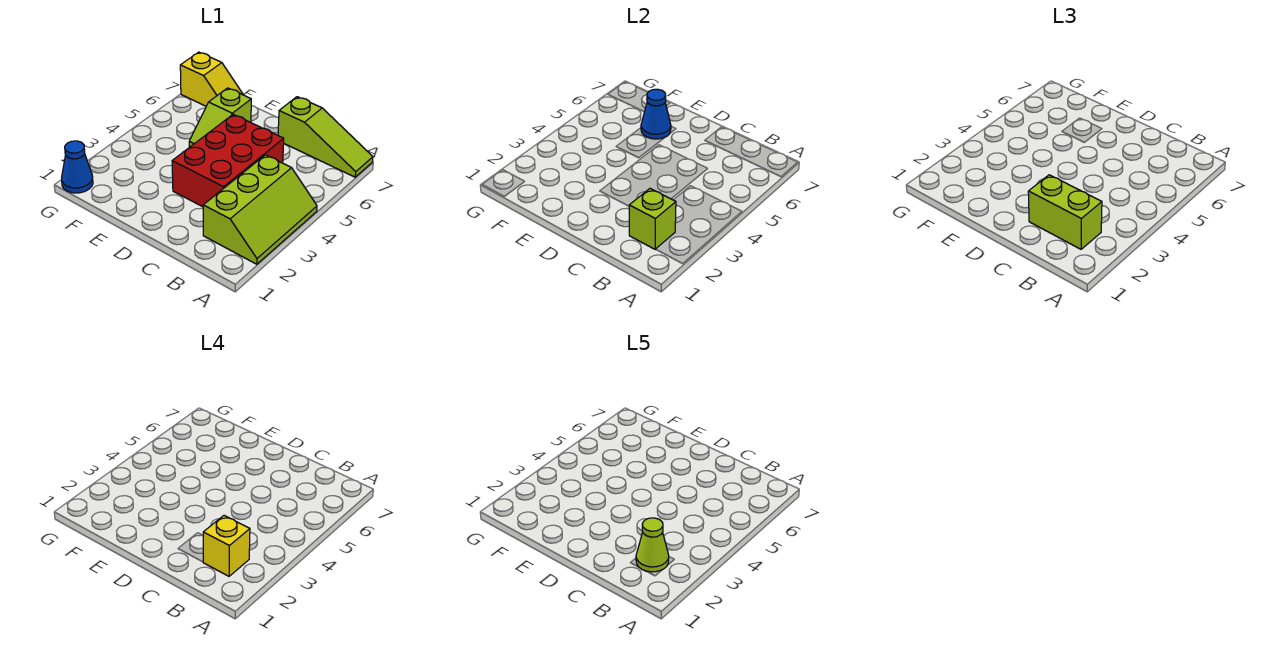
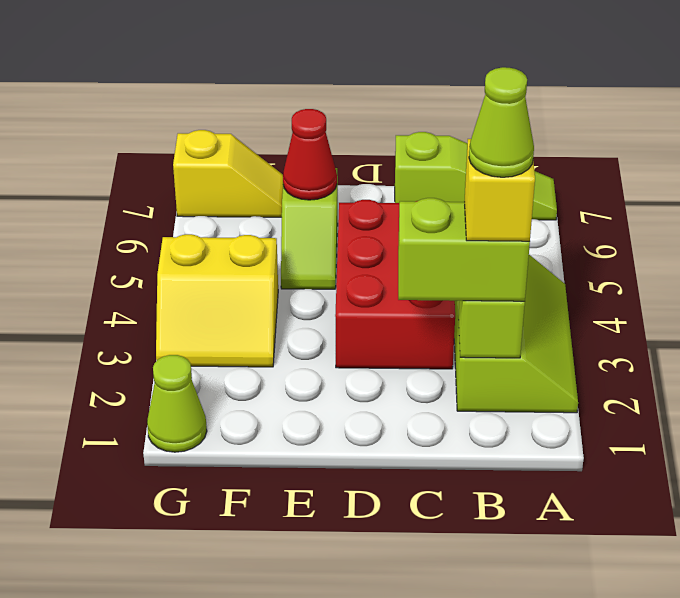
blue 1x1 cone [641,89,671,139] -> red 1x1 cone [283,109,337,200]
none -> yellow 2x2 slope [156,234,278,367]
blue 1x1 cone [62,141,93,193] -> lime 1x1 cone [147,355,207,452]

